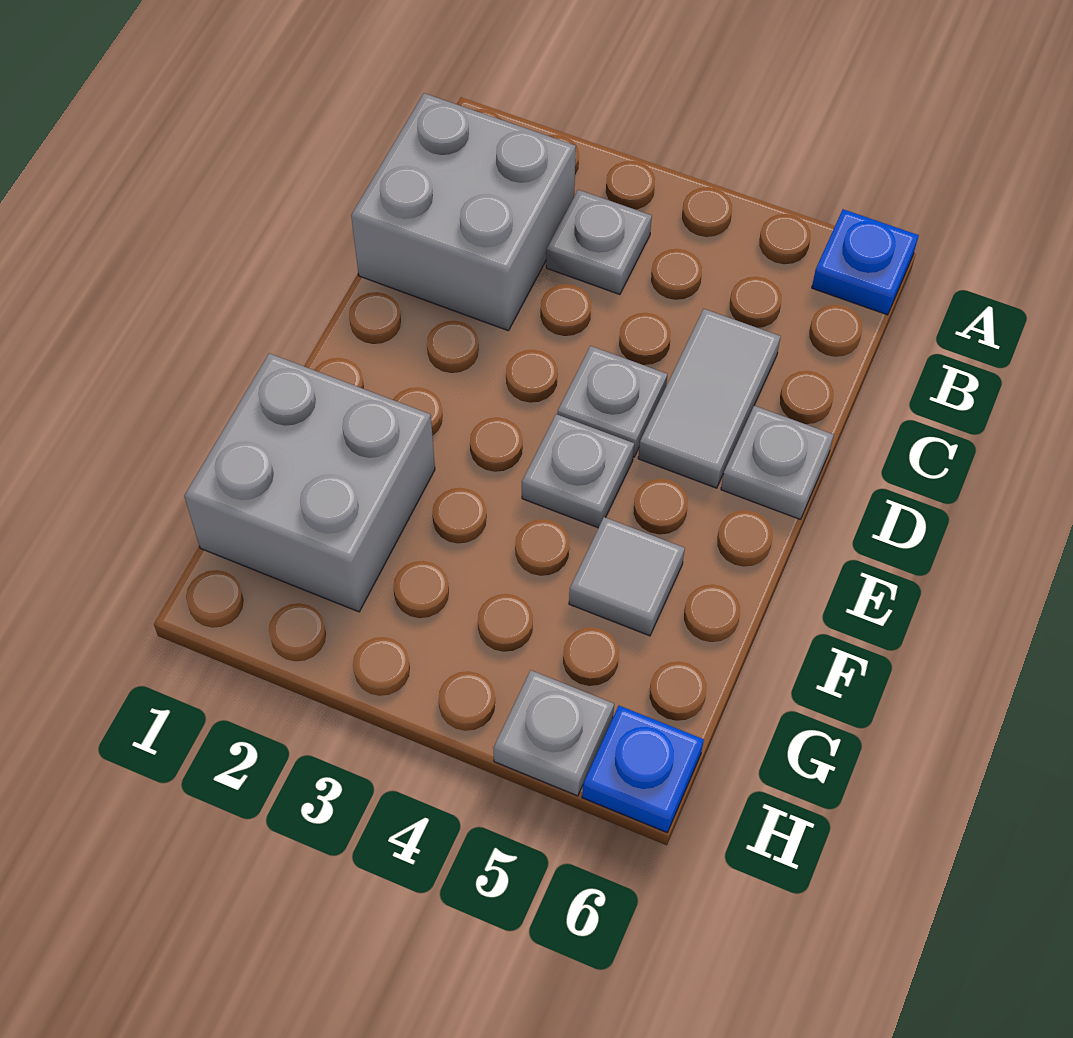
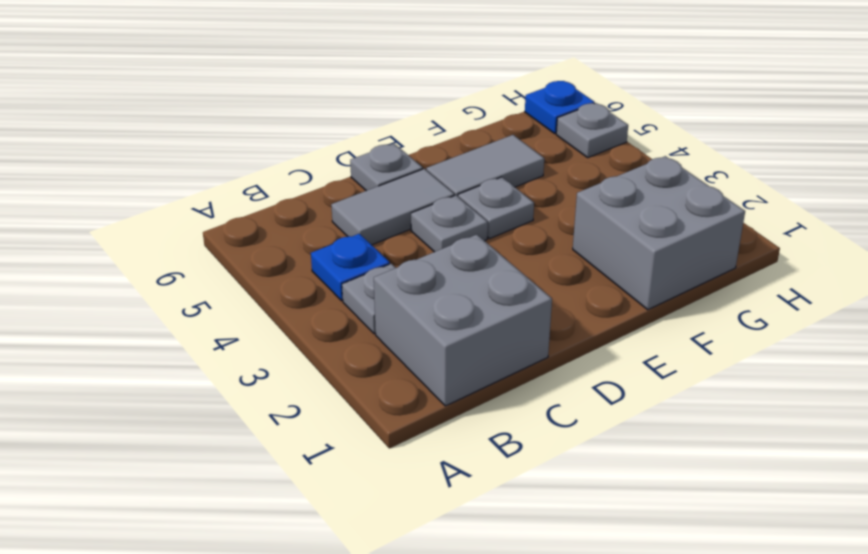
blue 1x1 plate [812,209,919,315] -> blue 1x1 plate moved to [311,234,390,301]
grey 1x1 tile [569,517,685,636] -> grey 1x2 tile [426,135,544,196]

